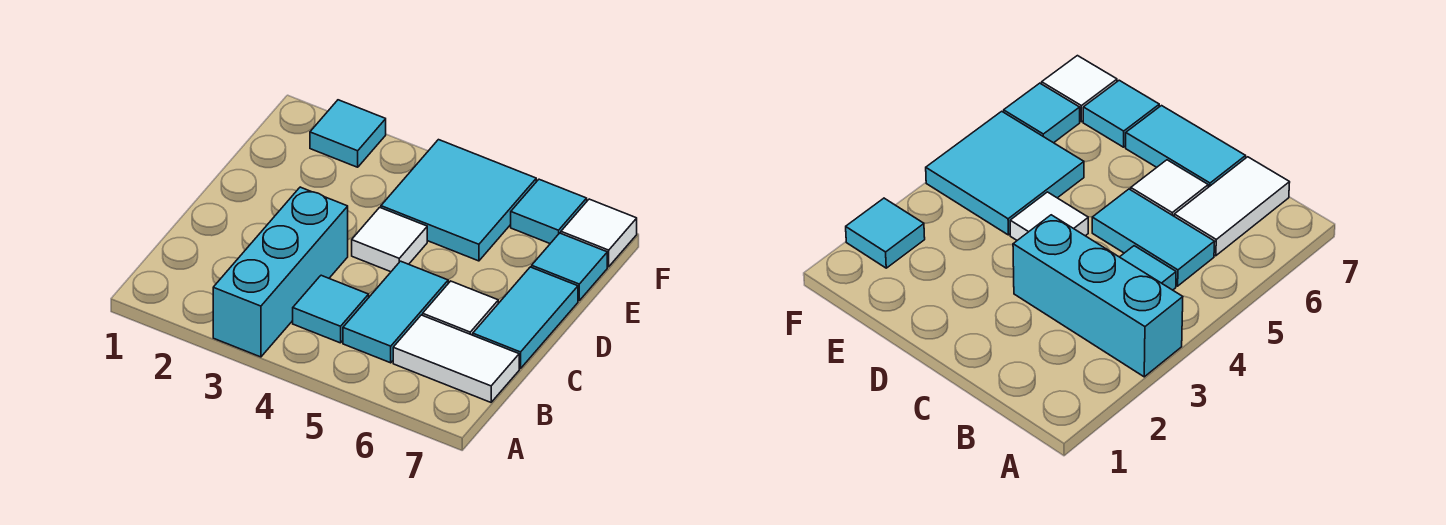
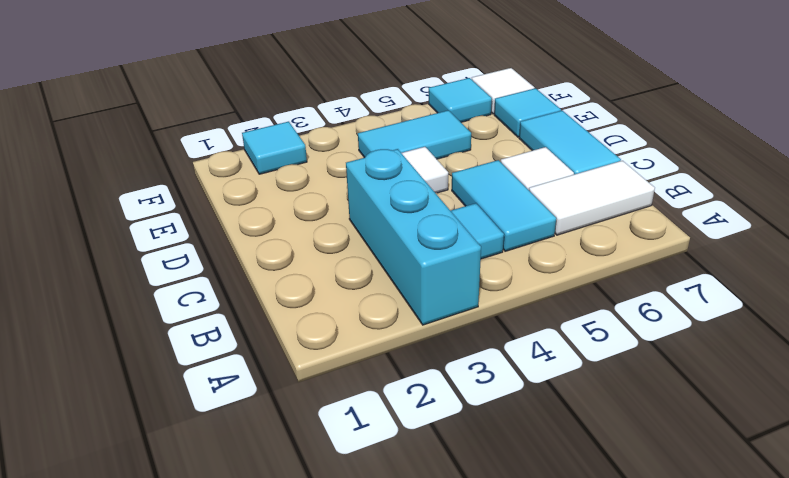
cyan 2x2 tile [381,140,536,261] -> cyan 1x2 tile [358,110,471,159]

